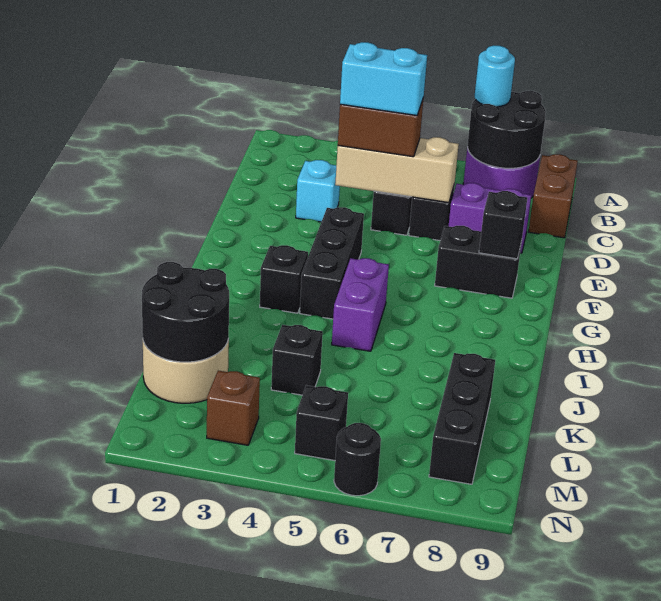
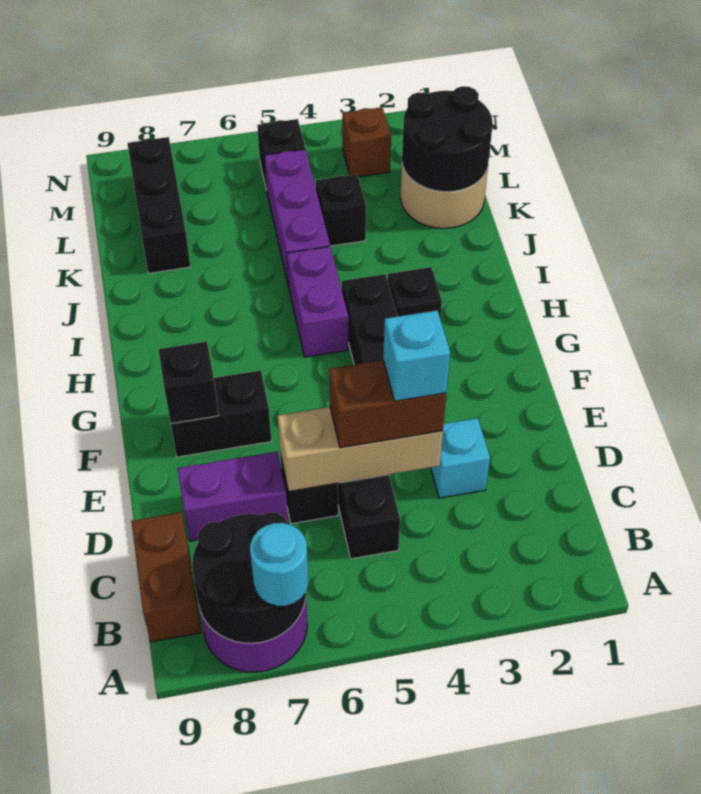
cyan 1x2 brick [340,42,427,115] -> cyan 1x1 brick [383,310,450,401]
none -> purple 1x3 brick [264,149,330,287]
black 1x1 round brick [334,423,381,496] -> none

